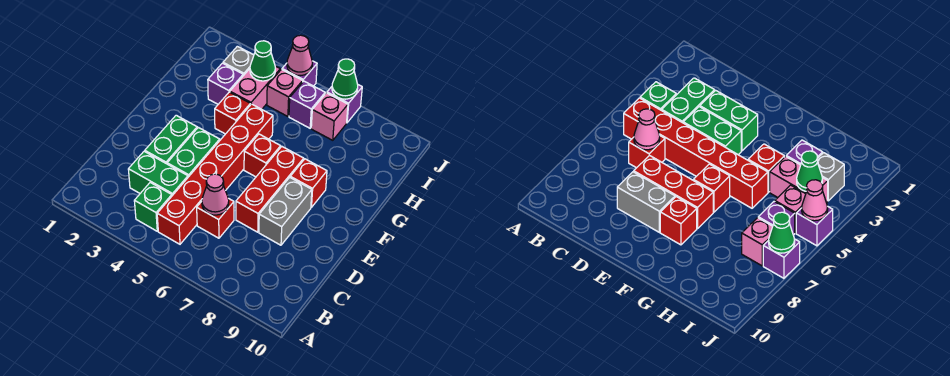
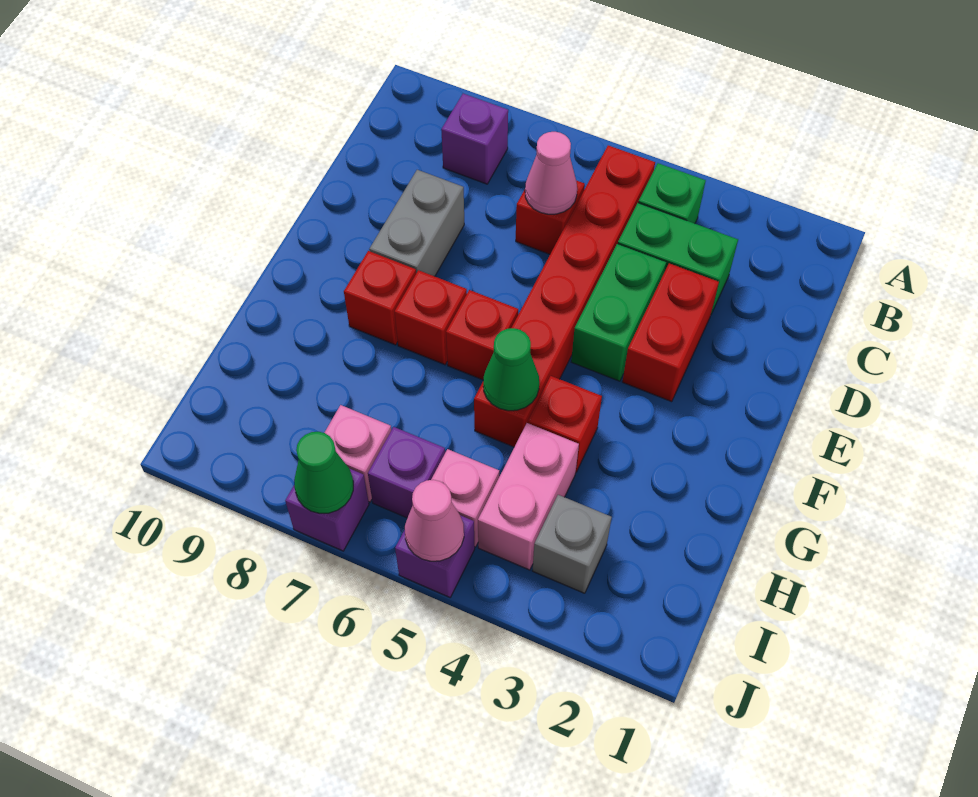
green 1x2 brick [145,115,197,164] -> red 1x2 brick [622,263,719,402]
red 1x3 brick [236,147,304,232] -> red 1x1 brick [395,270,467,365]
purple 1x1 brick [208,63,243,104] -> purple 1x1 brick moved to [441,94,508,184]
green 1x1 cone [250,41,275,81] -> green 1x1 cone moved to [483,328,539,411]

